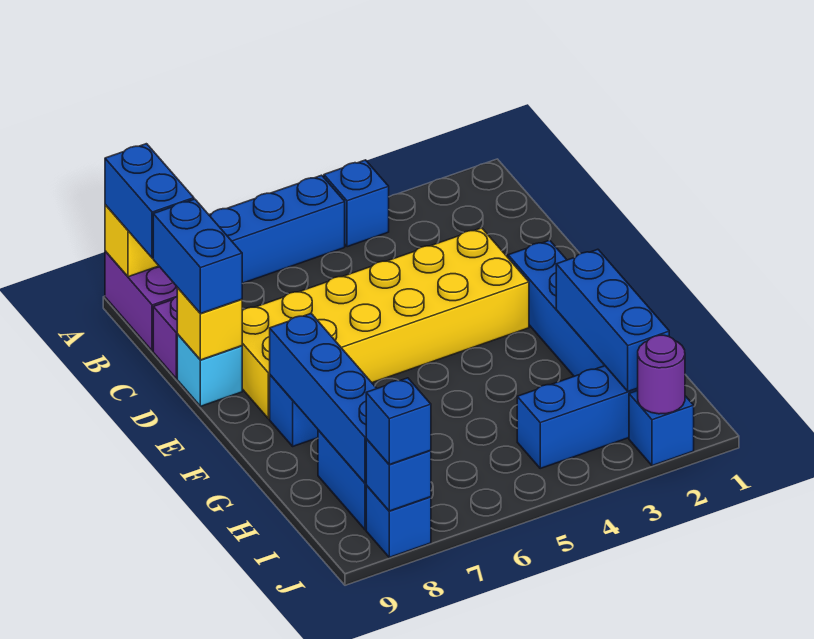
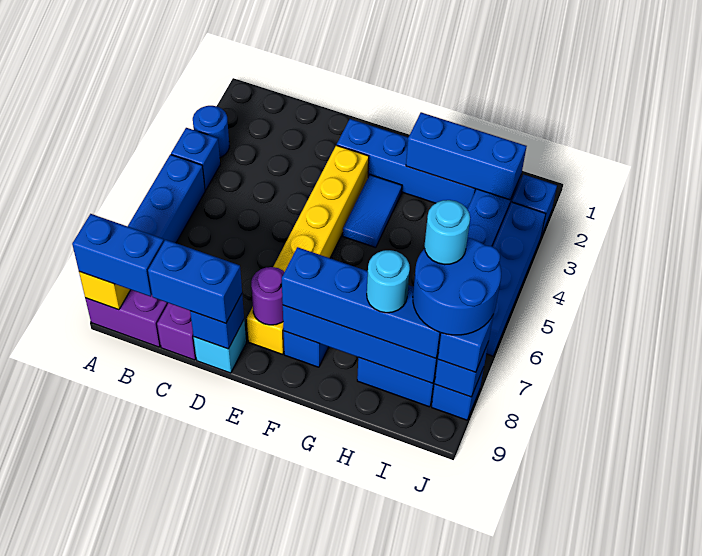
none -> blue 1x1 round brick [193,106,229,158]
yellow 2x6 brick [242,228,529,419] -> yellow 1x6 brick [247,145,369,354]
yellow 1x1 brick [177,288,242,360] -> blue 1x1 brick [190,294,244,349]
none -> blue 1x2 tile [343,175,402,248]
none -> blue 1x4 brick [282,247,441,358]
none -> cyan 1x1 round brick [367,250,410,313]
none -> blue 2x2 round brick [413,238,501,335]
none -> cyan 1x1 round brick [425,200,470,265]
purple 1x1 round brick [638,335,685,414] -> purple 1x1 round brick moved to [251,267,284,325]
none -> blue 1x4 brick [486,203,546,356]

